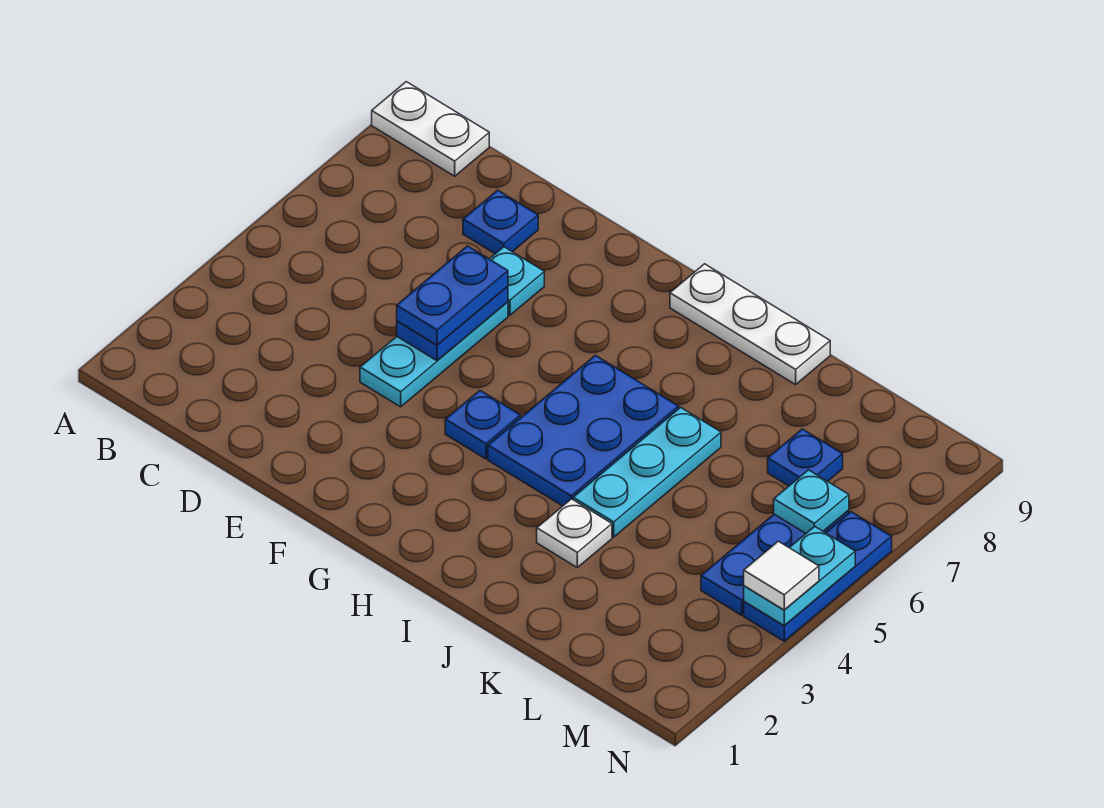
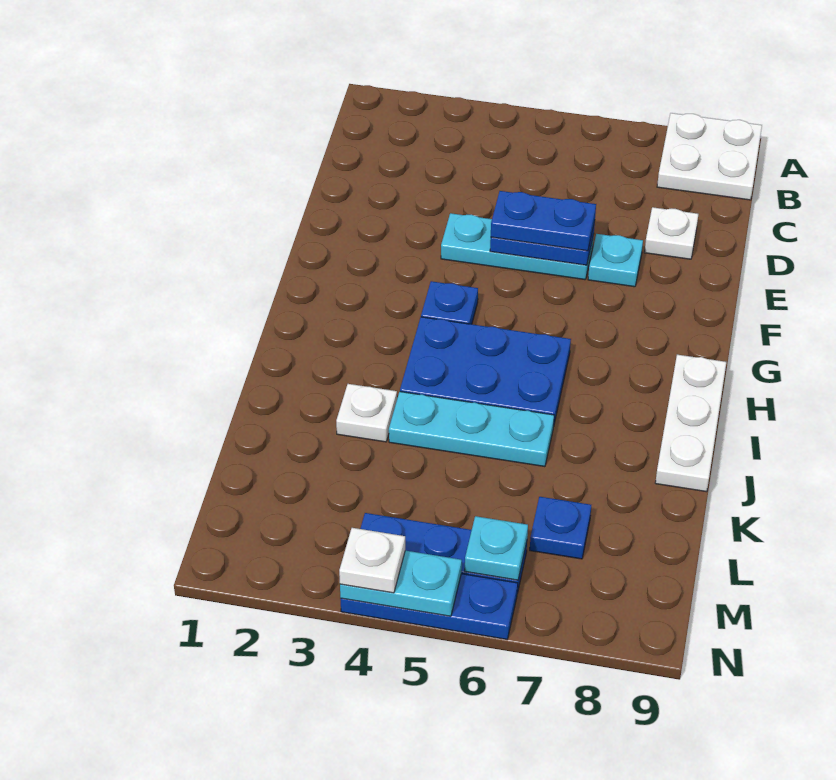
white 1x2 plate [372,82,489,176] -> white 2x2 plate [657,113,762,200]
blue 1x1 plate [463,190,538,254] -> white 1x1 plate [644,207,698,259]
white 1x1 tile [744,541,819,610] -> white 1x1 plate [339,528,405,593]

